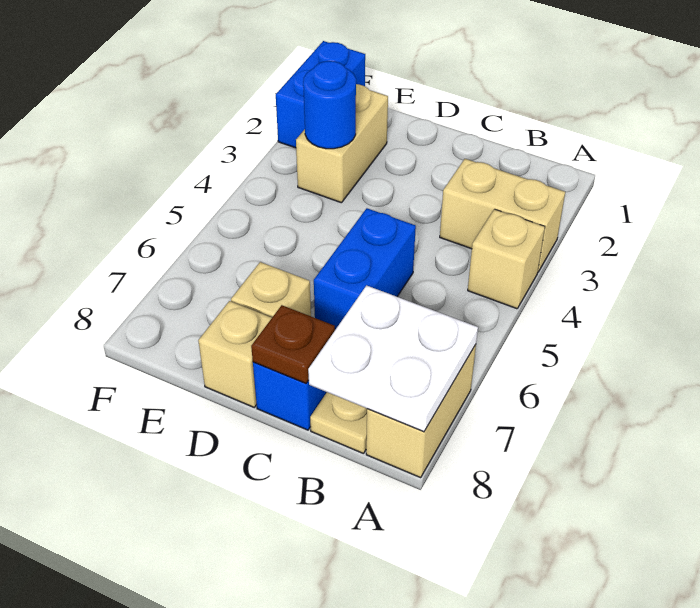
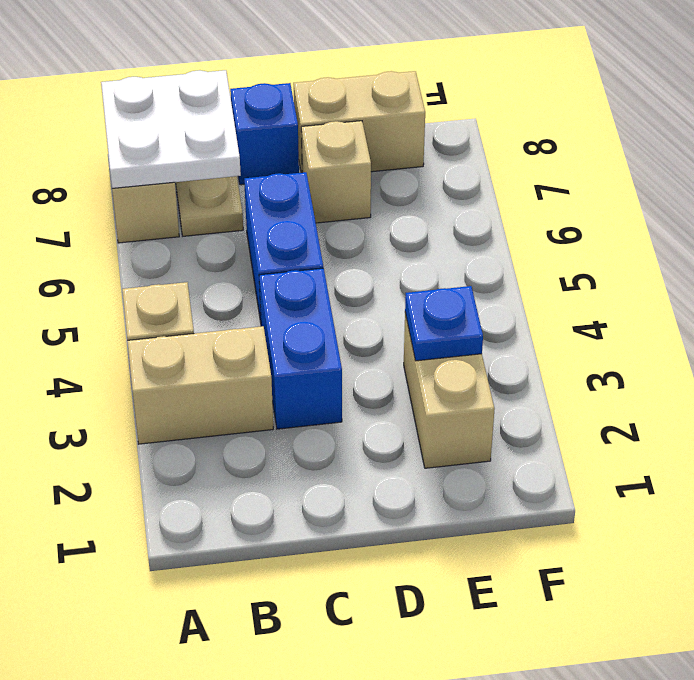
brown 1x1 plate [251,305,335,383] -> none
tan 1x1 brick [198,301,272,407] -> tan 1x2 brick [293,71,425,173]
blue 1x1 round brick [303,61,356,149] -> blue 1x1 plate [405,286,483,361]
blue 1x2 brick [276,41,365,148] -> blue 1x2 brick moved to [259,268,342,429]

